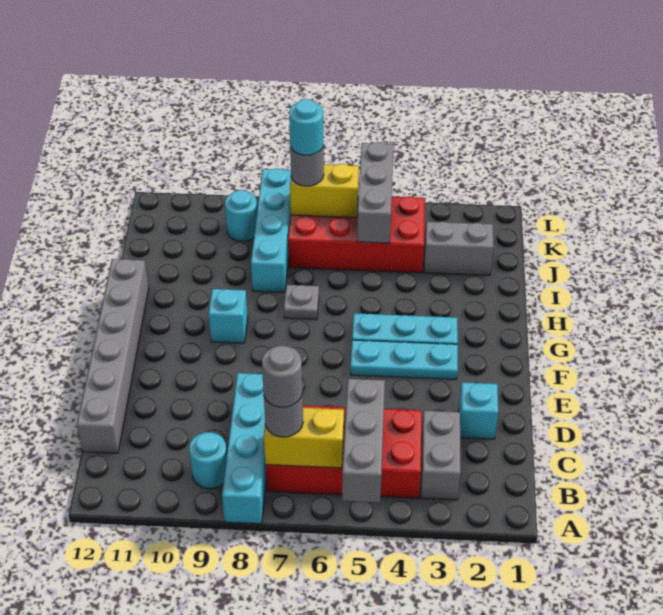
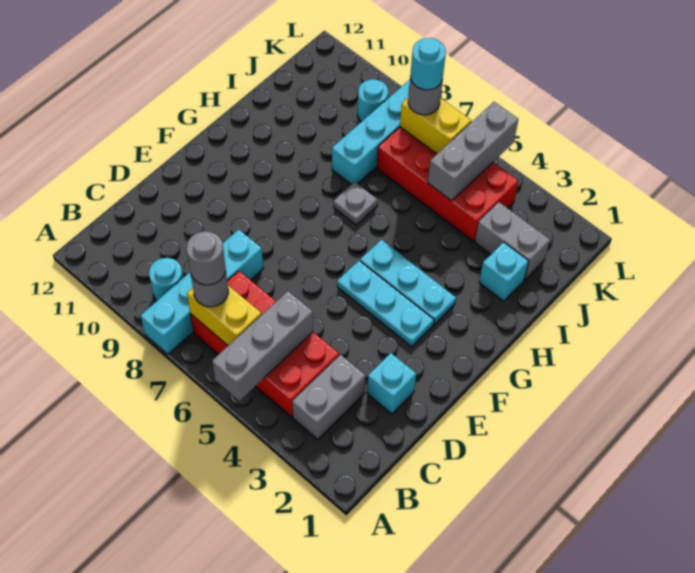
grey 1x6 brick [77,259,149,453] -> none
cyan 1x1 brick [208,289,248,343] -> cyan 1x1 brick moved to [479,242,529,301]

